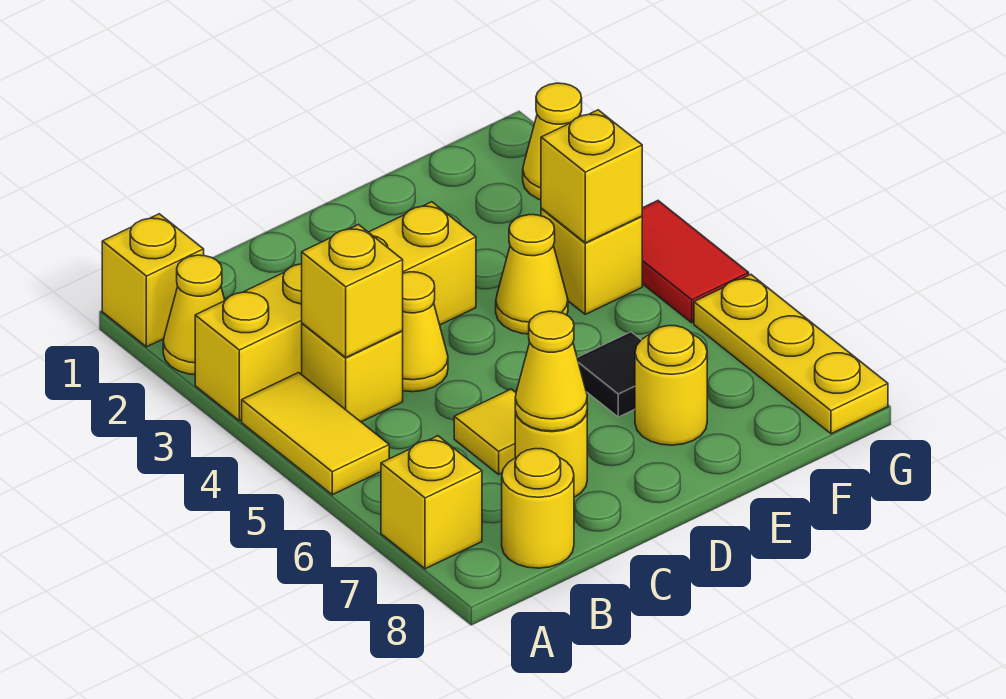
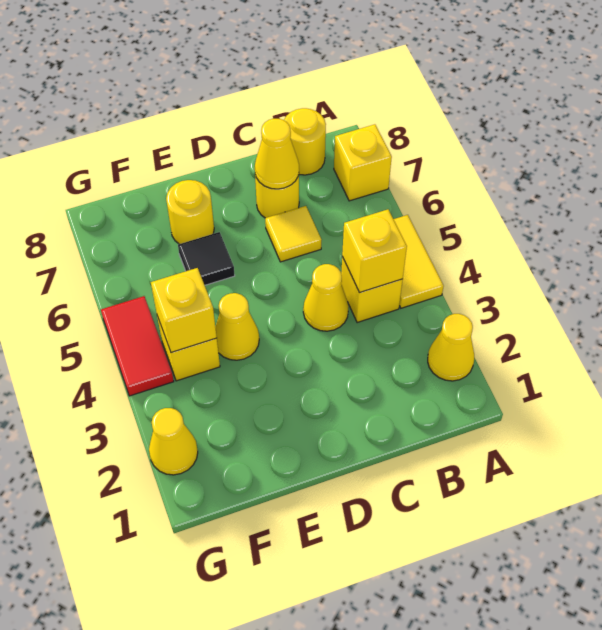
yellow 1x1 brick [102,214,204,347] -> none
yellow 1x4 brick [195,202,476,421] -> none
yellow 1x3 plate [694,275,888,434] -> none

